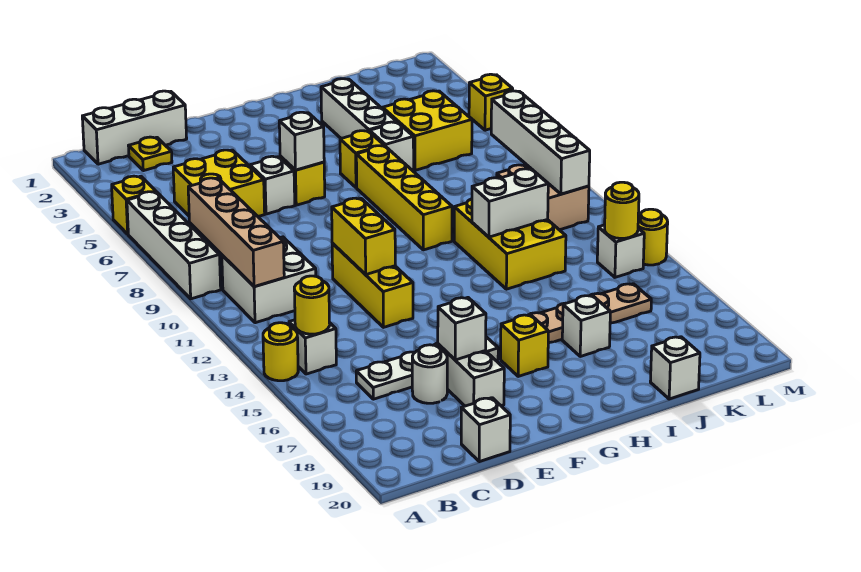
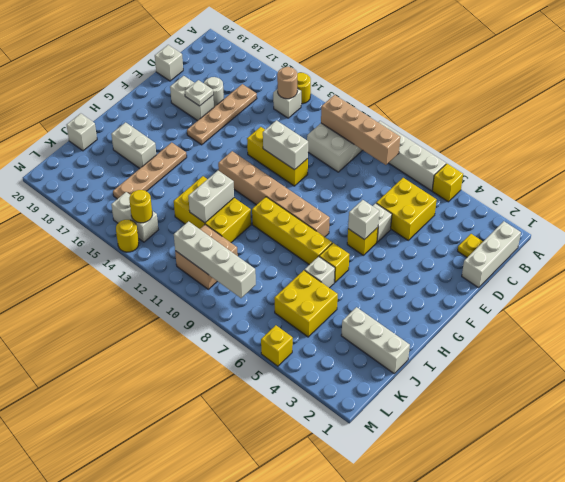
yellow 1x1 round brick [294,276,330,334] -> tan 1x1 round brick [277,67,297,99]
white 1x4 plate [356,337,498,399] -> tan 1x4 plate [187,84,257,145]
yellow 1x2 brick [332,198,395,275] -> white 1x2 brick [263,120,308,170]
white 1x1 brick [438,298,486,360] -> white 1x1 plate [185,80,213,106]
none -> tan 1x6 brick [218,151,330,237]
yellow 1x1 brick [501,315,548,376] -> none
white 1x3 brick [321,79,397,138] -> white 1x3 brick moved to [341,307,410,373]
white 1x1 brick [562,295,610,356] -> white 1x2 brick [111,122,156,168]
white 1x1 brick [597,225,644,277] -> white 1x2 brick [111,192,158,242]

